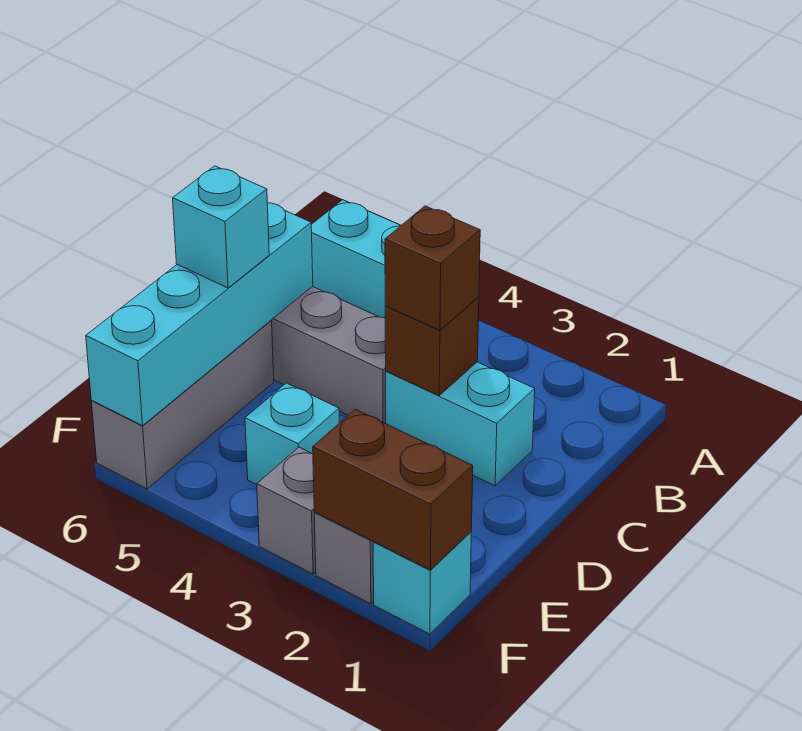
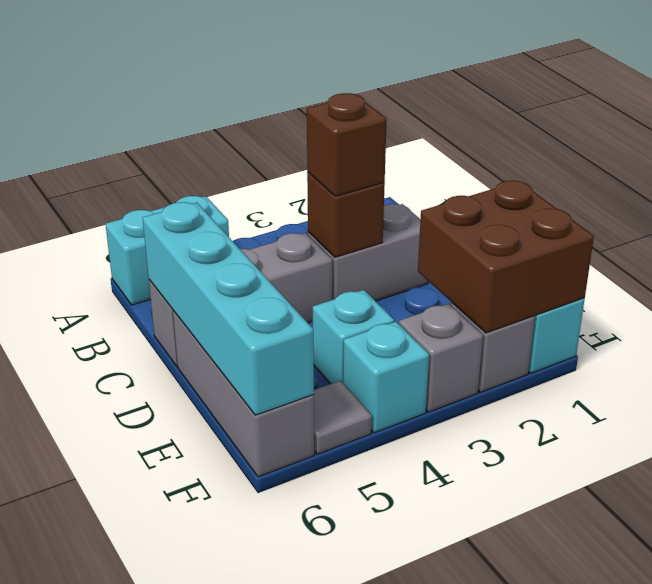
cyan 1x2 brick [386,362,535,486] -> grey 1x2 brick [308,204,428,301]
cyan 1x1 brick [173,166,269,288] -> cyan 1x1 brick moved to [343,322,429,433]
brown 1x2 brick [313,409,473,570] -> brown 2x2 brick [418,181,594,333]
none -> grey 1x1 tile [314,381,372,454]

